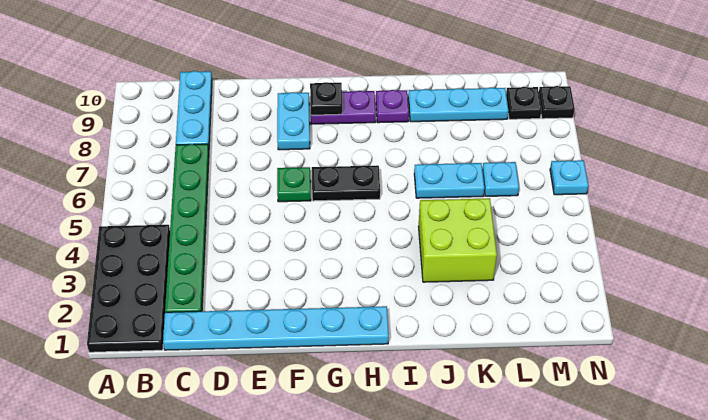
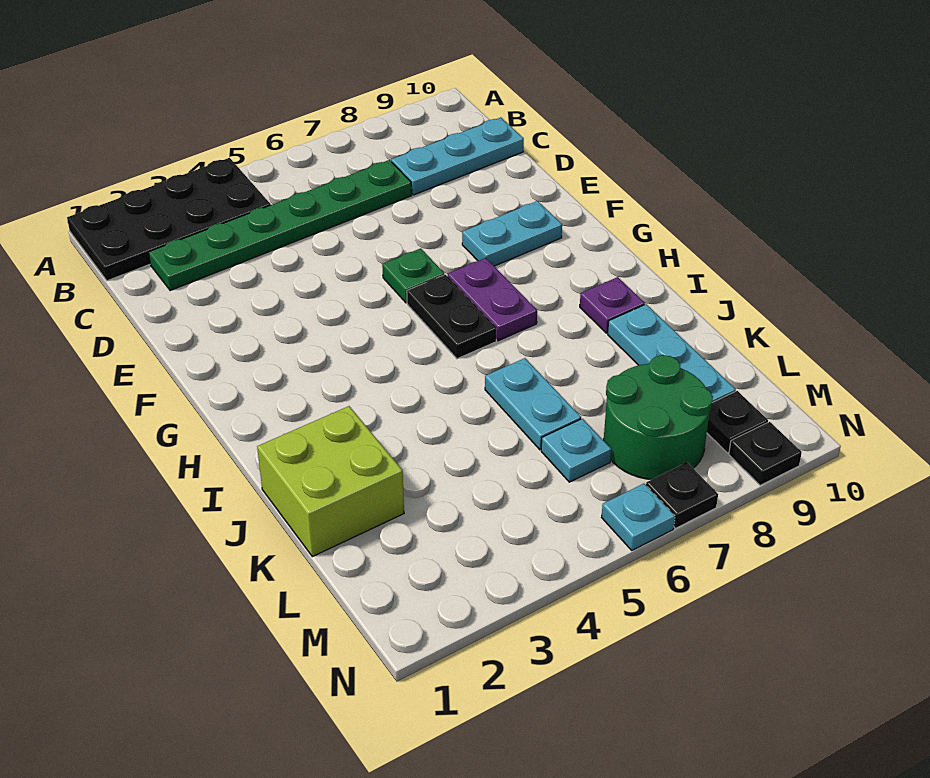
cyan 1x6 plate [163,306,389,350] -> none
purple 1x2 plate [311,91,376,124] -> purple 1x2 plate moved to [448,258,537,341]
black 1x1 plate [310,82,342,115] -> black 1x1 plate moved to [646,462,718,528]
lime 2x2 brick [418,198,497,282] -> lime 2x2 brick moved to [257,406,404,557]
none -> green 2x2 round brick [604,355,713,480]

